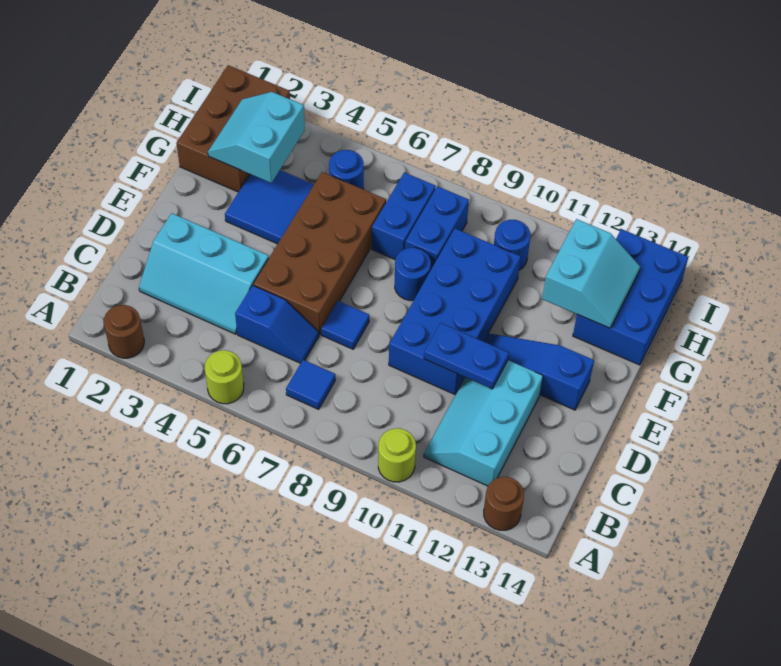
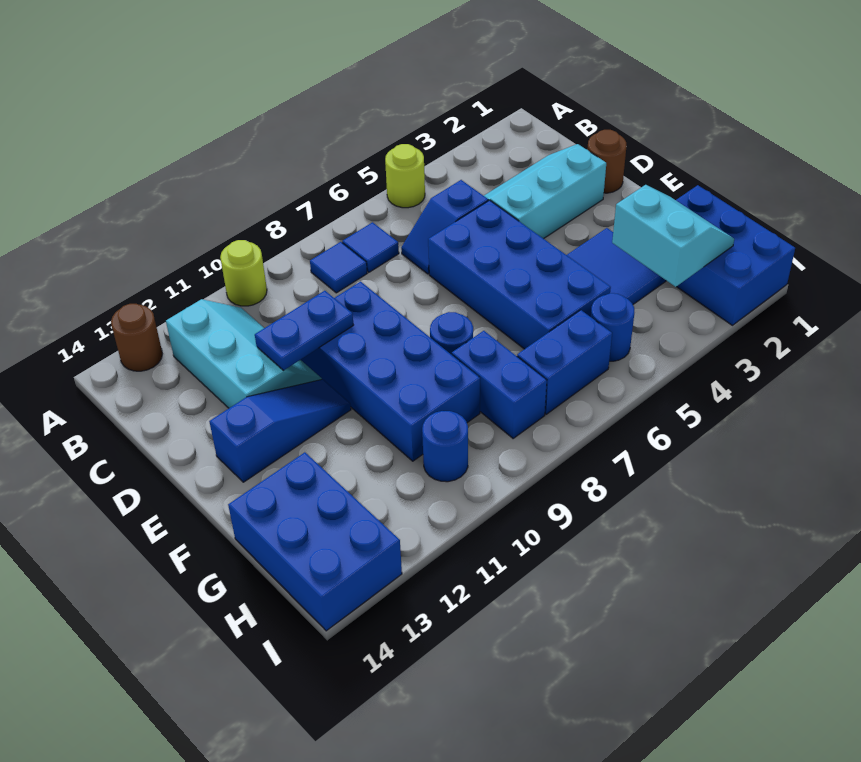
brown 1x1 round brick [104,305,144,358] -> brown 1x1 round brick moved to [587,130,627,193]
brown 2x4 brick [253,172,386,335] -> blue 2x4 brick [428,200,611,349]
blue 1x1 tile [321,301,369,349] -> blue 1x1 tile moved to [310,242,367,293]
brown 2x3 brick [176,65,290,192] -> blue 2x3 brick [676,185,795,325]
blue 1x2 brick [372,172,436,260] -> blue 1x2 brick turned to [517,310,612,414]
cyan 2x2 slope [542,219,640,328] -> none

